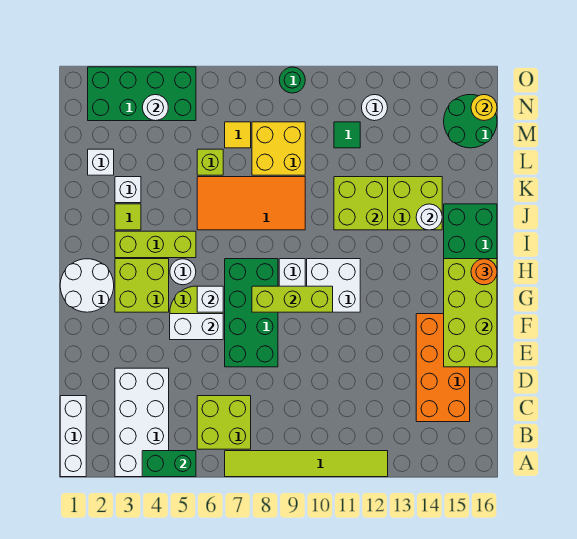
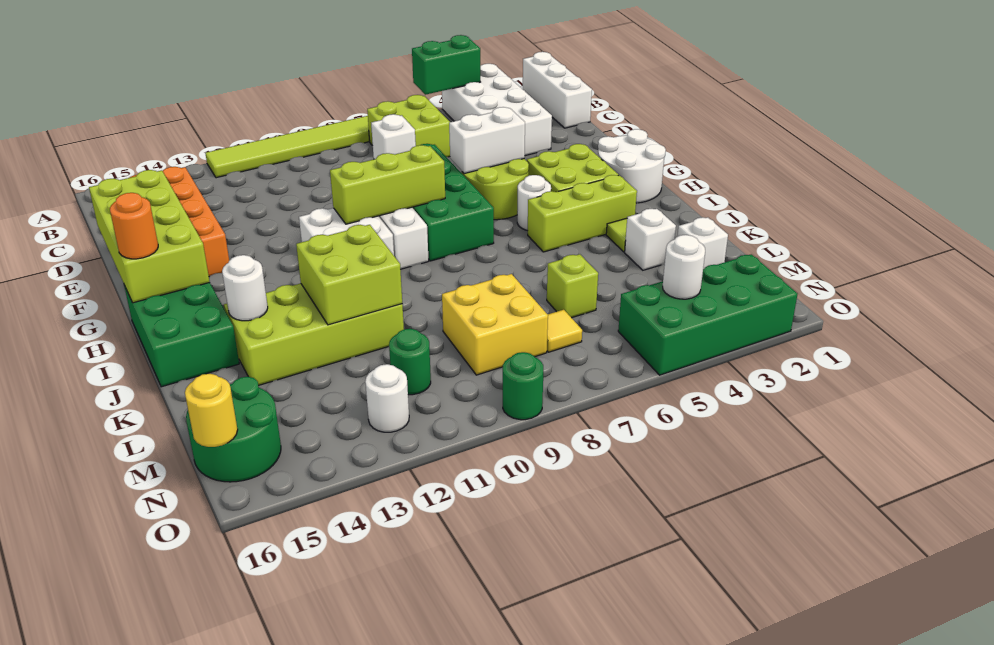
white 1x1 brick [197,286,223,312] -> white 1x1 brick moved to [371,114,416,159]
orange 2x4 tile [197,177,305,230] -> none
green 1x1 tile [334,122,360,148] -> green 1x1 round brick [389,329,431,395]

